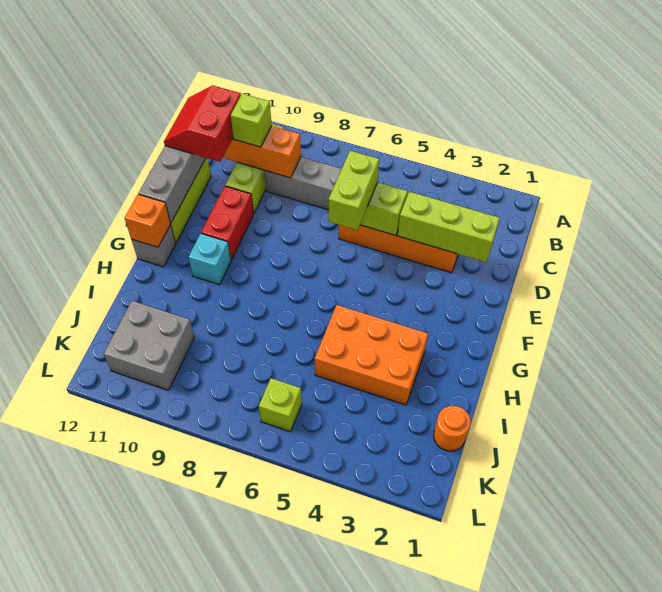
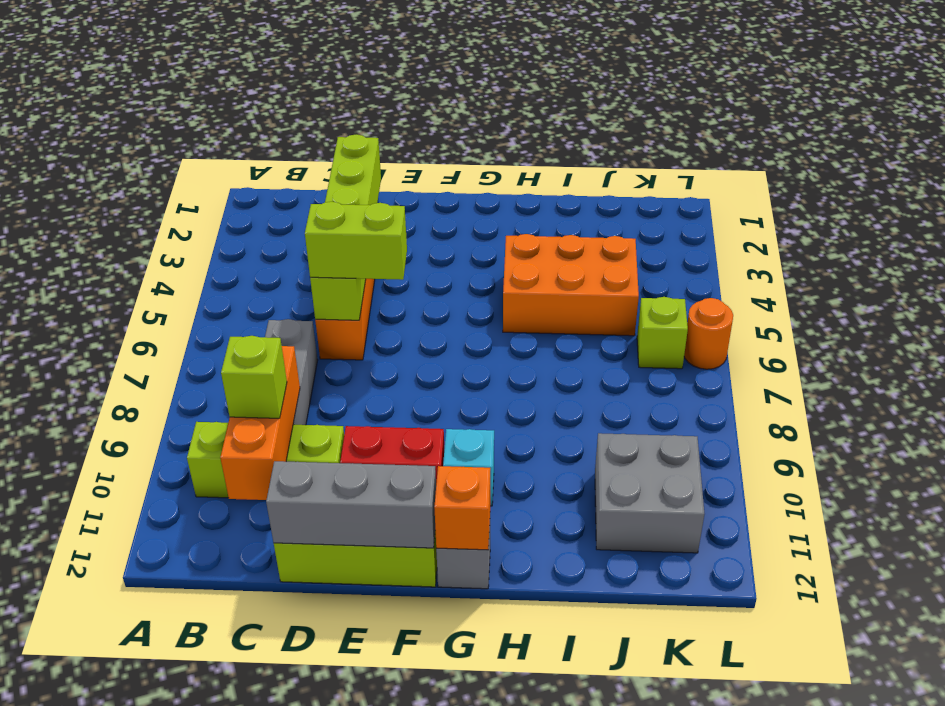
red 2x2 slope [164,85,241,162] -> none
orange 2x3 brick [315,305,428,405] -> orange 2x3 brick turned to [503,234,639,336]
orange 1x1 round brick [434,406,471,451] -> orange 1x1 round brick moved to [684,298,733,369]

